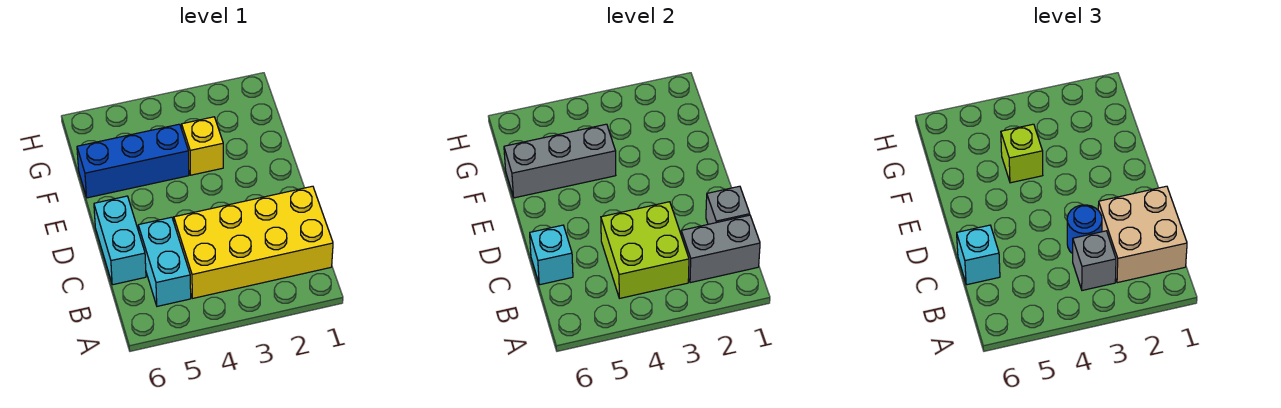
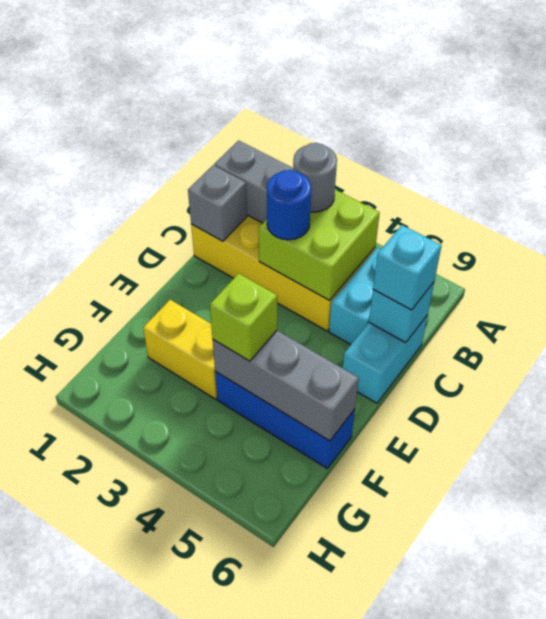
tan 2x2 brick [1098,186,1187,283] -> none
grey 1x1 brick [1073,231,1116,290] -> grey 1x1 round brick [293,143,337,212]
yellow 1x1 brick [182,117,223,175] -> yellow 1x2 brick [143,300,217,399]

